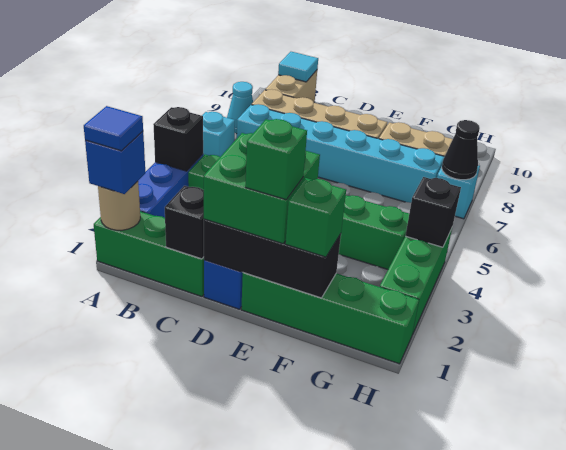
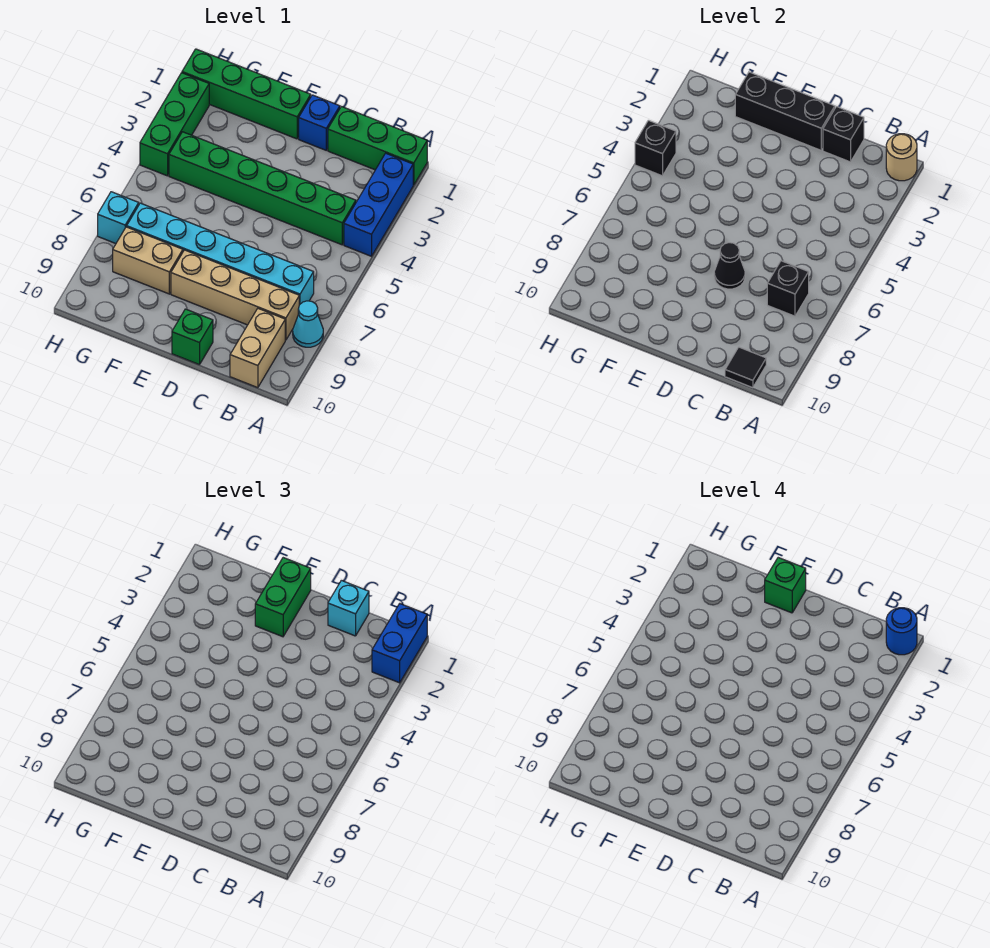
blue 1x1 brick [85,131,145,194] -> blue 1x2 brick [372,604,427,683]
blue 1x1 tile [84,106,143,151] -> blue 1x1 round brick [886,608,917,655]
black 1x1 brick [153,107,203,171] -> black 1x1 brick moved to [767,261,809,316]
cyan 1x1 brick [202,112,235,157] -> cyan 1x1 brick moved to [328,580,369,636]
cyan 1x1 tile [278,52,318,82] -> black 1x1 tile [725,347,766,388]
green 2x2 brick [204,133,320,244] -> green 1x2 brick [255,558,311,637]
green 1x1 brick [285,178,346,257] -> green 1x1 brick moved to [172,309,213,365]
black 1x1 cone [442,120,480,180] -> black 1x1 cone moved to [714,243,745,289]

